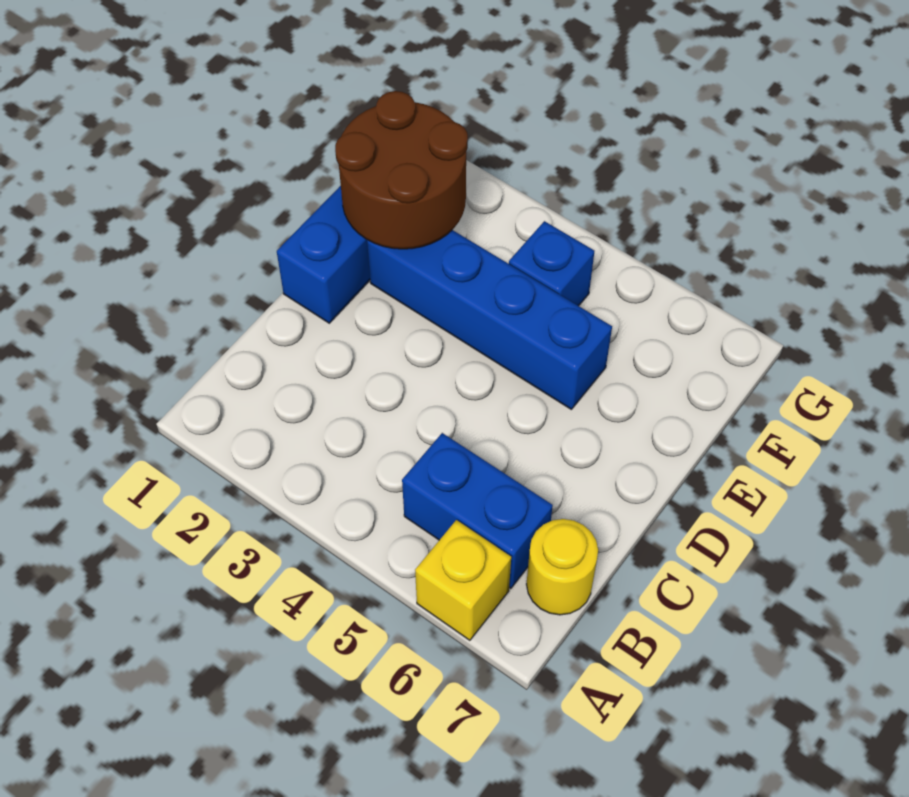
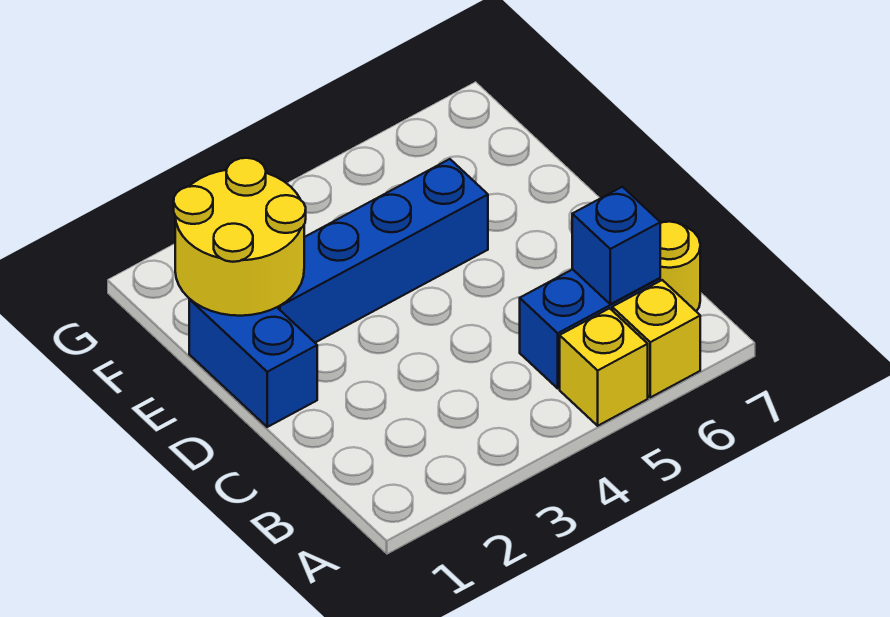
none -> yellow 1x1 brick [560,308,648,426]
brown 2x2 round brick [335,91,468,249] -> yellow 2x2 round brick [174,158,306,316]
blue 1x1 brick [509,221,594,306] -> blue 1x1 brick moved to [572,187,660,304]

